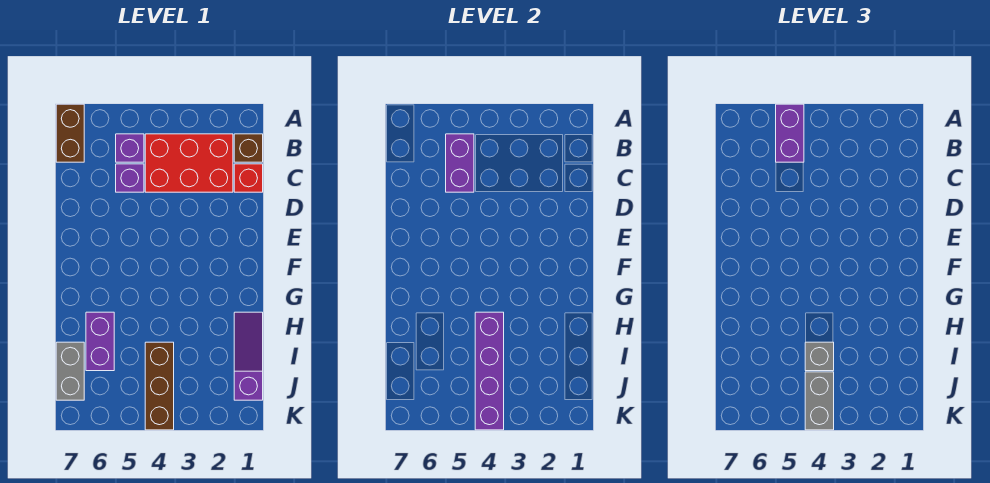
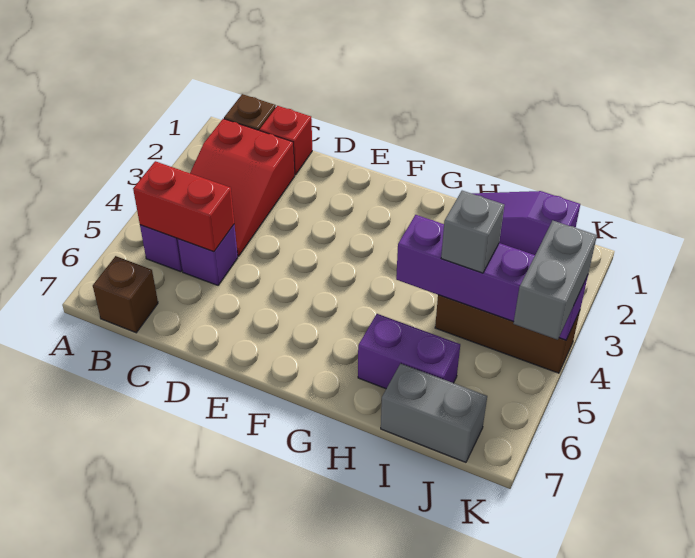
purple 1x2 brick [776,104,804,162] -> none
brown 1x2 brick [56,104,84,162] -> brown 1x1 brick [93,256,158,333]
red 2x3 brick [145,134,233,192] -> red 2x3 slope [190,119,295,256]
purple 1x2 brick [446,134,474,192] -> red 1x2 brick [133,161,234,252]
grey 1x2 brick [805,372,834,430] -> grey 1x2 brick turned to [513,221,597,340]

